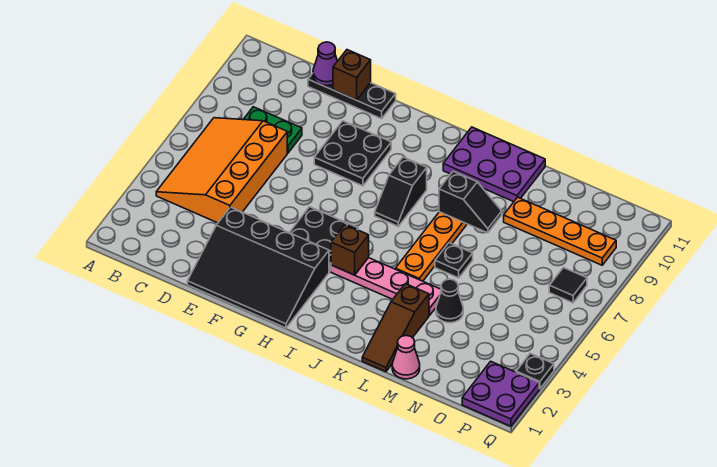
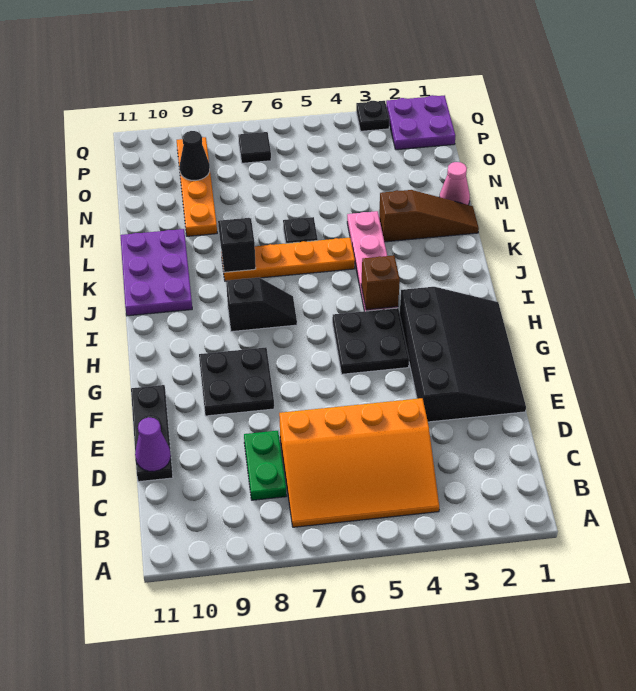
brown 1x1 brick [333,50,371,100] -> none
black 1x1 cone [436,279,463,323] -> black 1x1 cone moved to [179,131,210,181]

